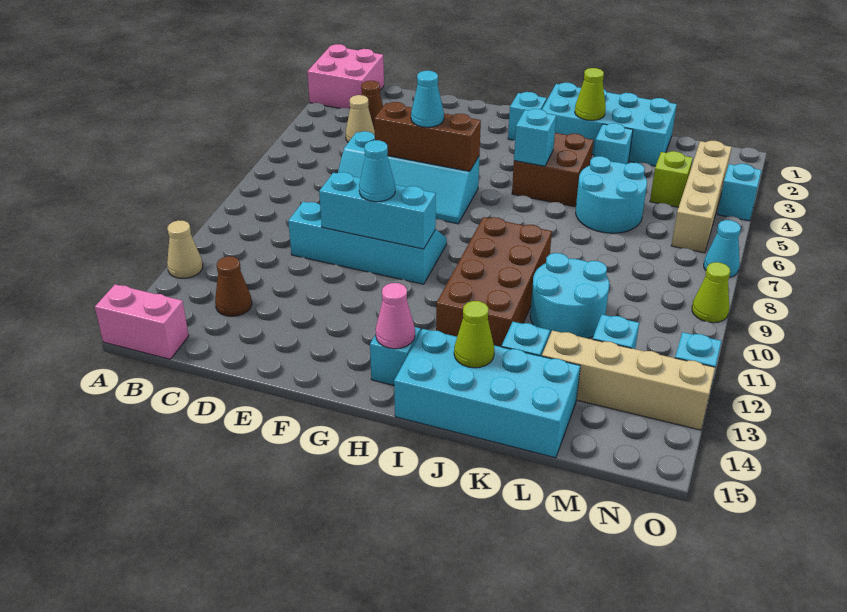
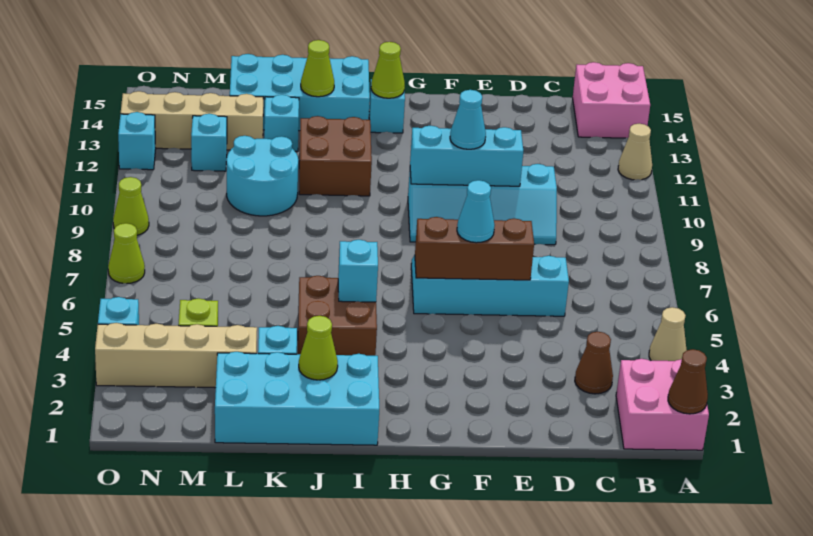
pink 1x2 brick [95,284,189,359] -> pink 2x2 brick [573,62,650,138]
tan 1x1 cone [346,95,375,142] -> tan 1x1 cone moved to [649,307,687,361]
brown 1x1 cone [215,256,252,316] -> brown 1x1 cone moved to [668,349,708,414]
cyan 1x1 brick [508,92,547,140] -> none
pink 1x1 cone [376,283,415,349] -> lime 1x1 cone [371,42,405,98]
brown 2x4 brick [436,217,552,347] -> brown 2x2 brick [299,116,372,196]
cyan 2x2 round brick [576,156,647,233] -> none
tan 1x4 brick [671,141,732,253] -> tan 1x4 brick turned to [95,323,257,388]
cyan 1x1 cone [704,220,741,277] -> lime 1x1 cone [108,223,145,283]

